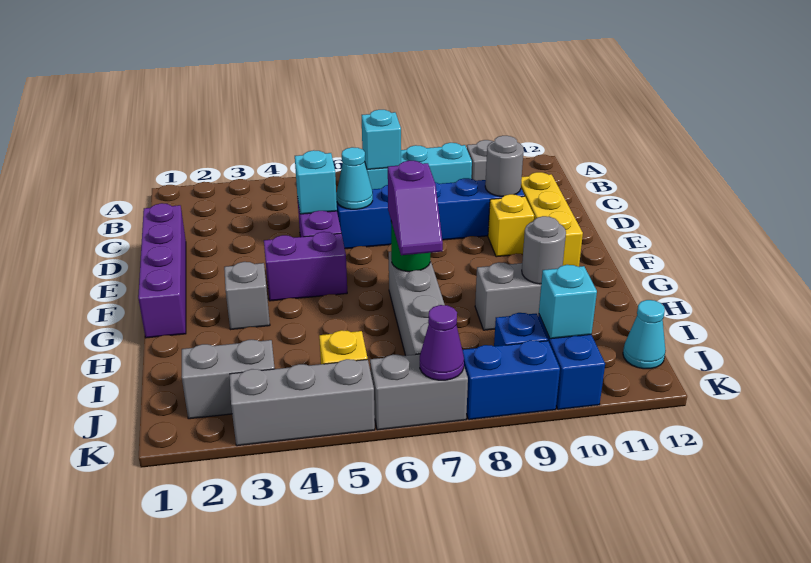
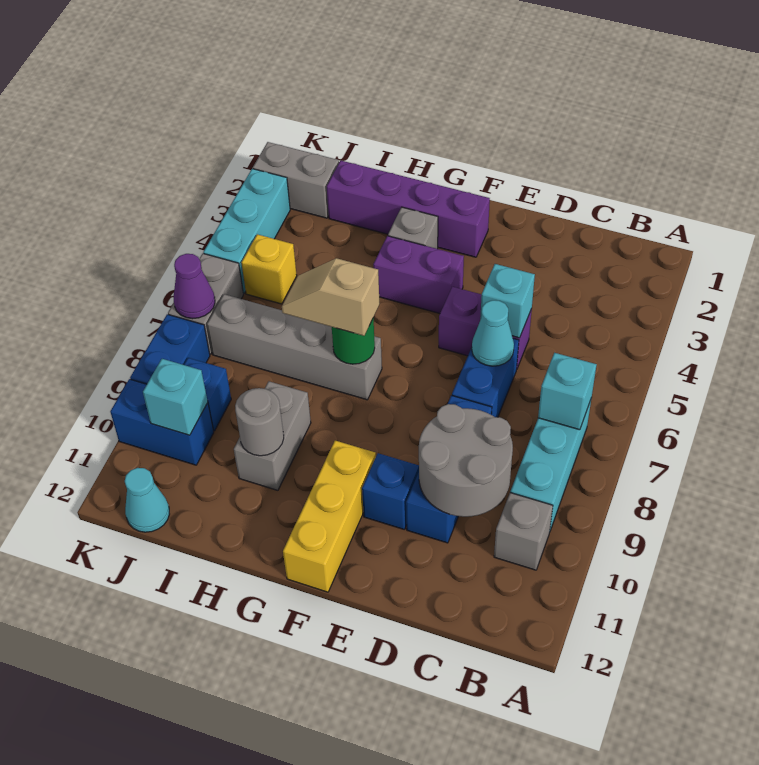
purple 1x4 brick [138,203,186,338] -> purple 1x4 brick moved to [327,161,490,257]
grey 1x1 round brick [485,136,524,196] -> grey 2x2 round brick [419,404,513,517]
yellow 1x3 brick [521,172,583,267] -> yellow 1x3 brick turned to [283,441,376,592]
yellow 1x1 brick [488,194,534,257] -> blue 1x1 brick [362,453,419,529]
purple 1x2 brick [264,232,347,301] -> purple 1x2 brick turned to [373,236,464,313]
purple 1x2 slope [388,161,443,255] -> tan 1x2 slope [282,258,380,336]
grey 1x2 brick [182,340,275,419] -> grey 1x2 brick turned to [253,142,339,218]
grey 1x3 brick [230,359,375,446] -> cyan 1x3 brick [203,169,290,293]

